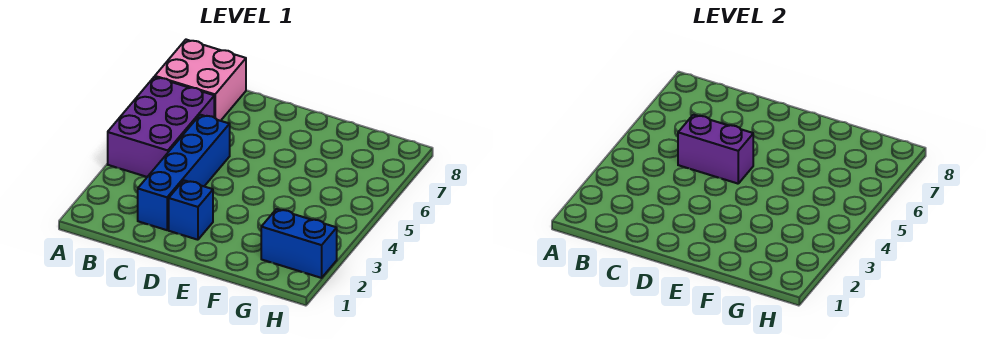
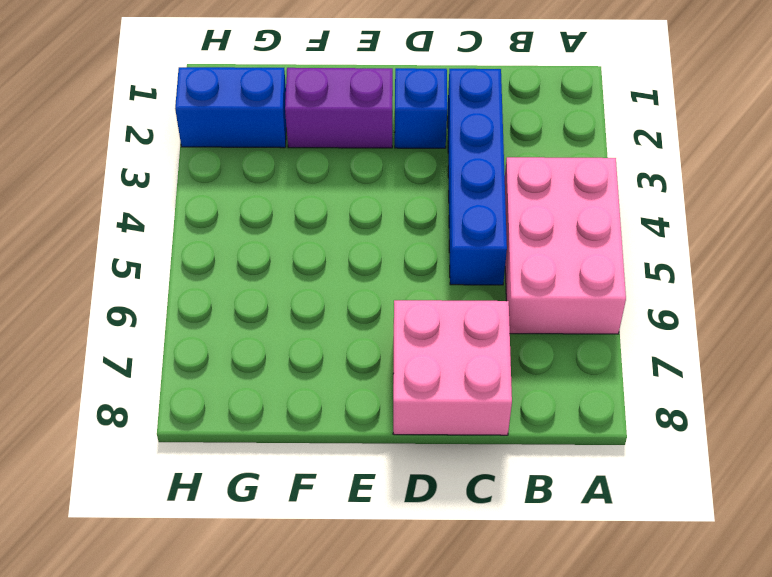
purple 2x3 brick [108,77,214,177] -> pink 2x3 brick [505,157,626,334]
pink 2x2 brick [155,40,246,121] -> pink 2x2 brick moved to [393,300,512,435]
purple 1x2 brick [678,115,753,184] -> purple 1x2 brick moved to [285,68,393,148]

